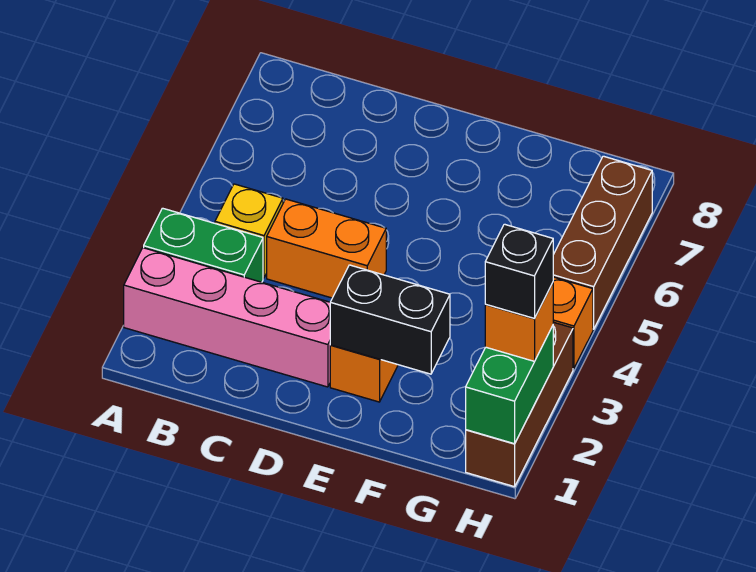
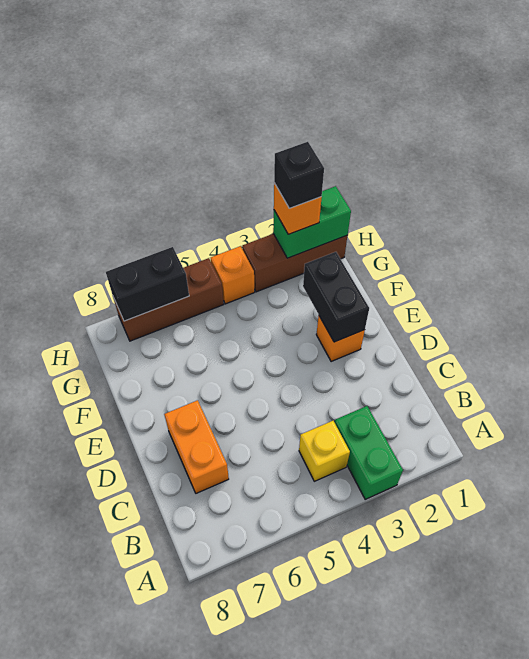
pink 1x4 brick [124,248,330,387] -> none
orange 1x2 brick [267,199,386,298] -> orange 1x2 brick moved to [164,400,229,493]
none -> black 1x2 brick [106,247,189,321]

